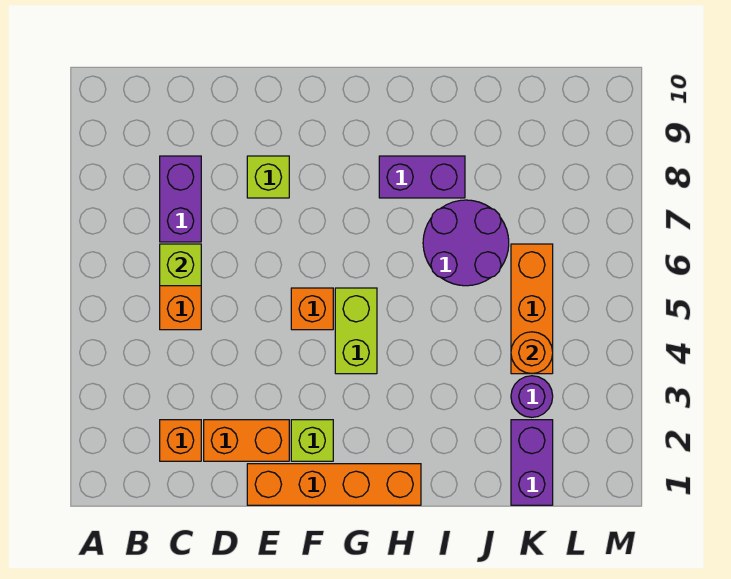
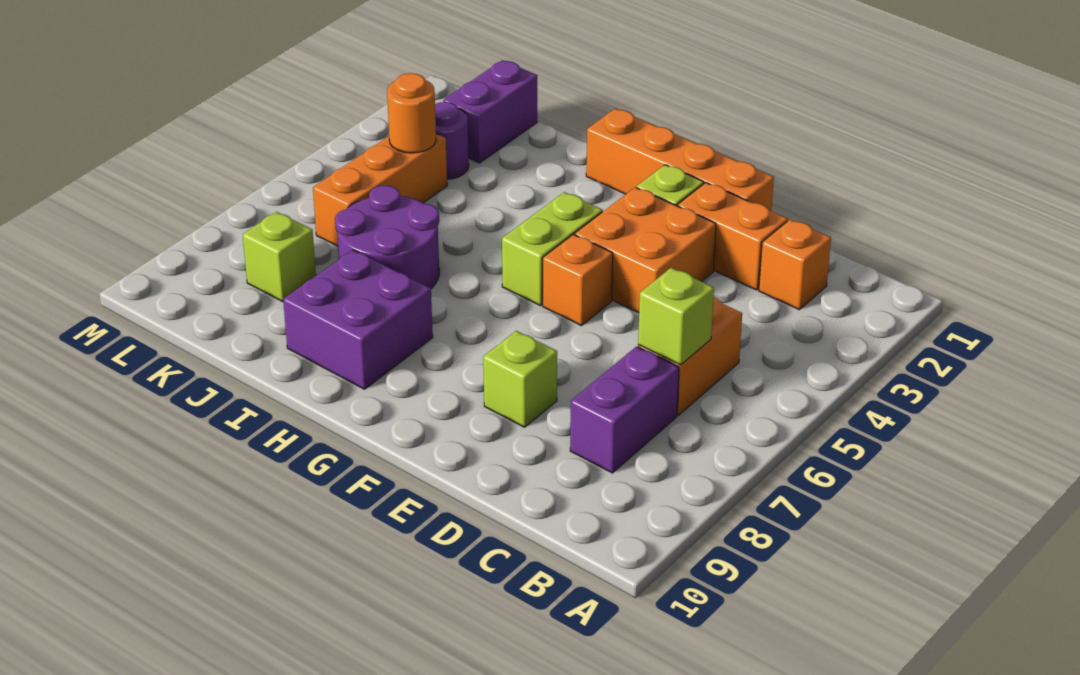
none -> orange 2x2 brick [575,187,716,313]
purple 1x2 brick [379,156,465,198] -> purple 2x2 brick [283,250,433,389]
none -> lime 1x1 brick [243,212,316,302]

